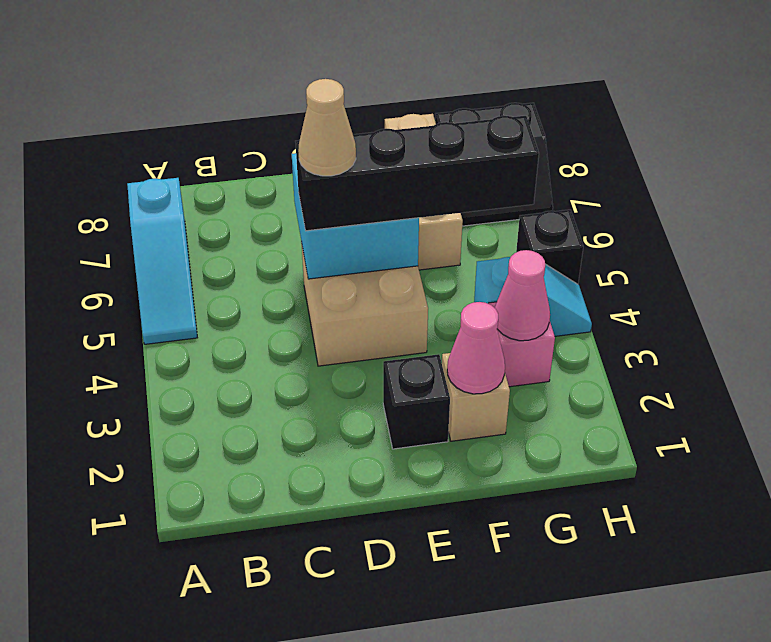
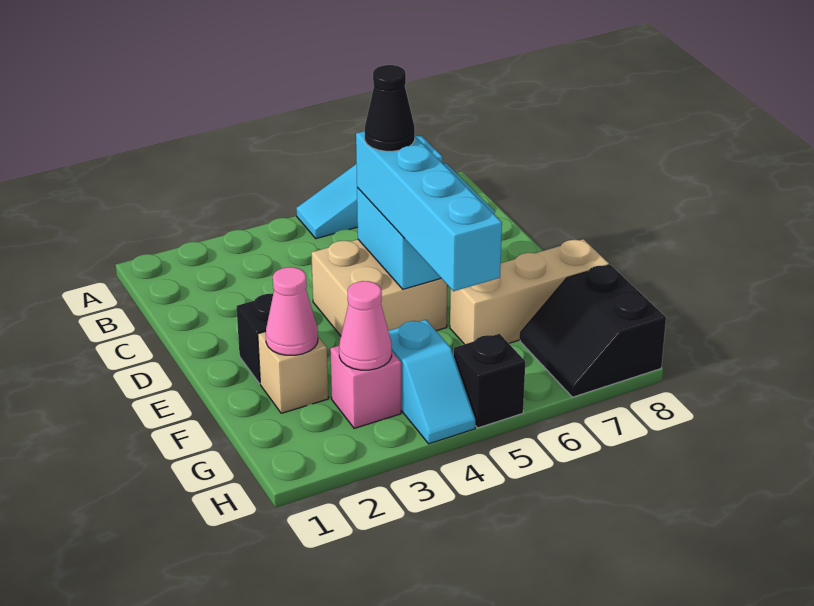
black 1x4 brick [295,116,539,231] -> cyan 1x4 brick [356,131,502,291]
tan 1x1 cone [298,79,356,176] -> black 1x1 cone [365,65,415,151]

